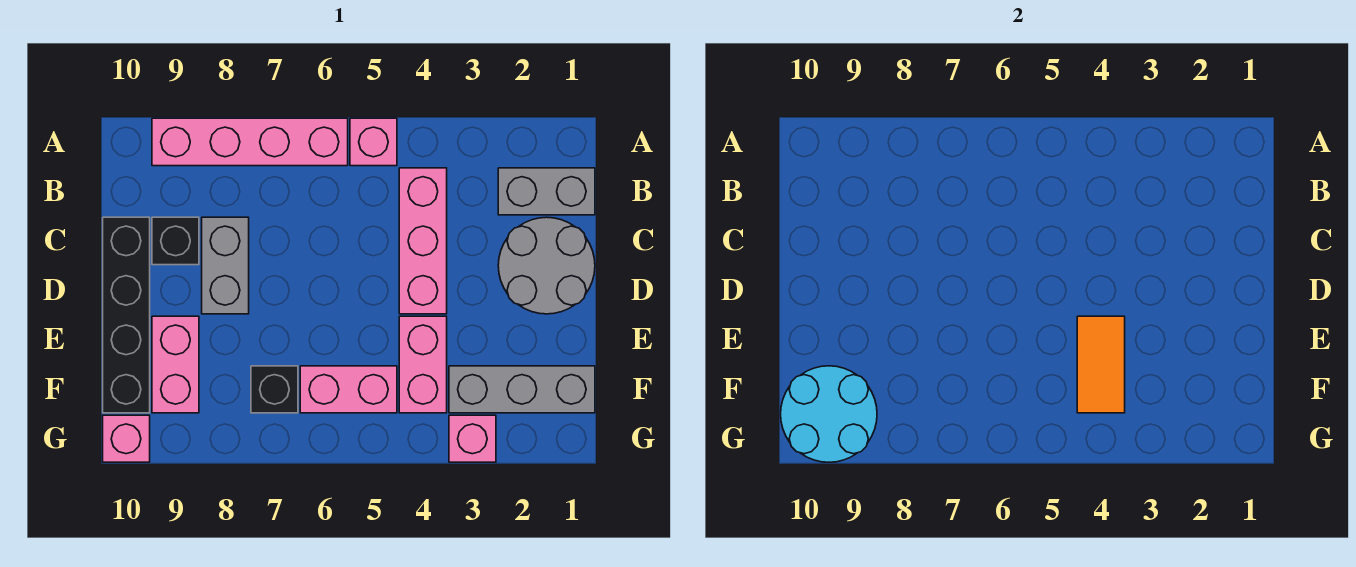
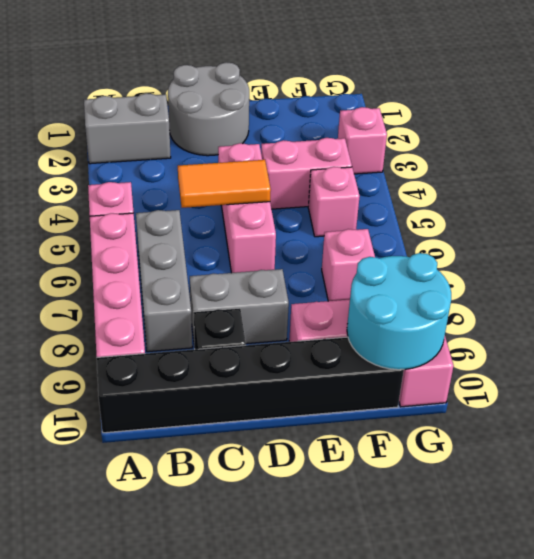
grey 1x2 brick [498,168,595,215] -> grey 1x2 brick turned to [84,93,171,164]
pink 1x3 brick [399,168,447,314] -> pink 1x3 brick turned to [218,143,276,273]
black 1x4 brick [103,217,150,413] -> black 1x6 brick [97,337,404,433]
orange 1x2 tile [1077,316,1125,413] -> orange 1x2 tile moved to [178,160,271,208]
grey 1x3 brick [449,366,595,413] -> grey 1x3 brick moved to [136,210,192,352]
pink 1x2 brick [300,366,397,413] -> pink 1x1 brick [308,167,360,237]
black 1x1 brick [251,366,298,413] -> pink 1x1 brick [322,229,375,301]

